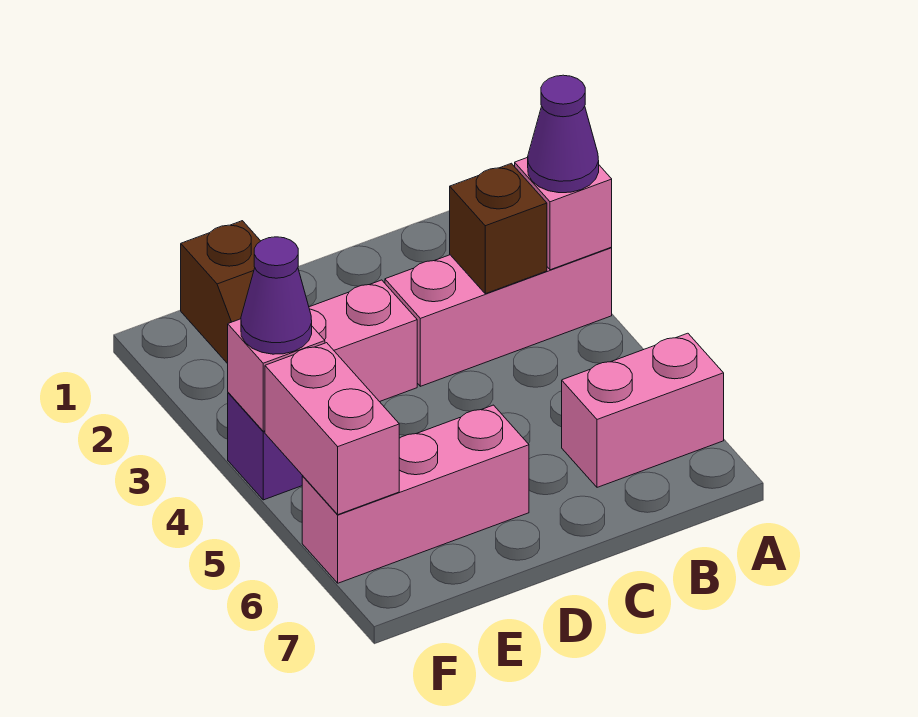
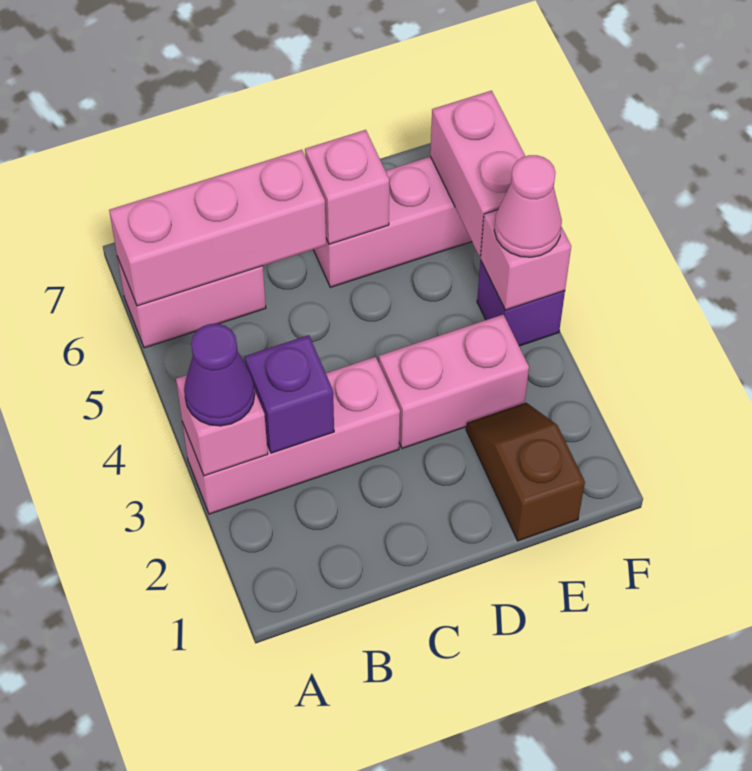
none -> pink 1x3 brick [109,150,326,306]
brown 1x1 brick [450,163,547,294] -> purple 1x1 brick [245,335,334,453]
none -> pink 1x1 brick [305,130,389,244]
purple 1x1 cone [241,237,312,354] -> pink 1x1 cone [494,155,562,257]

